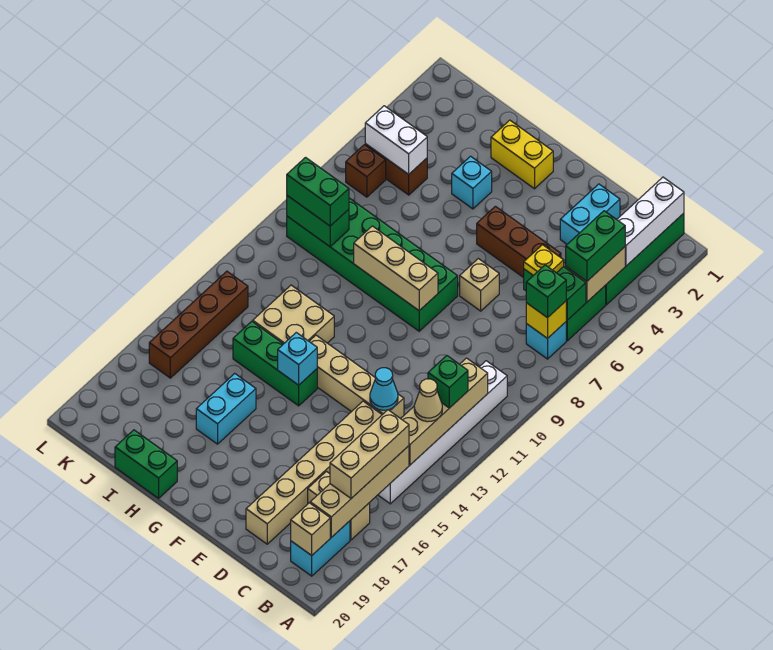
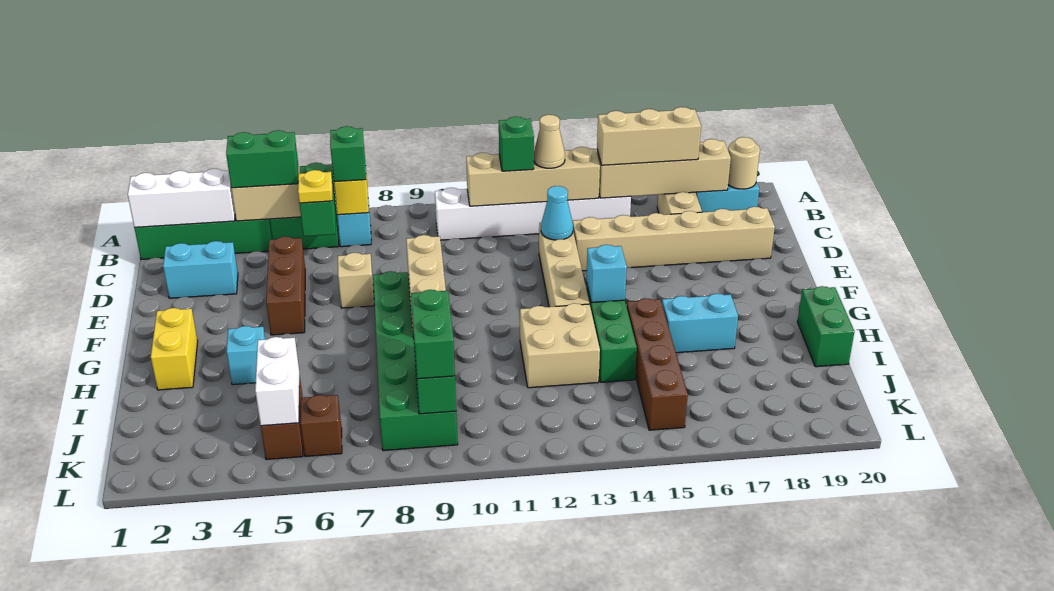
tan 1x1 brick [291,503,330,555] -> tan 1x1 round brick [728,137,760,189]
brown 1x4 brick [149,271,248,378] -> brown 1x4 brick turned to [627,298,688,430]

